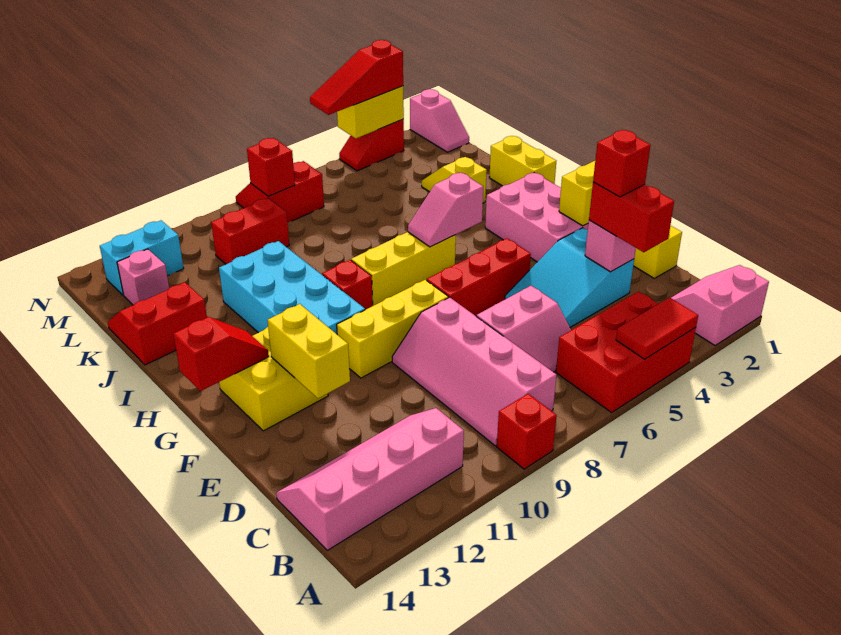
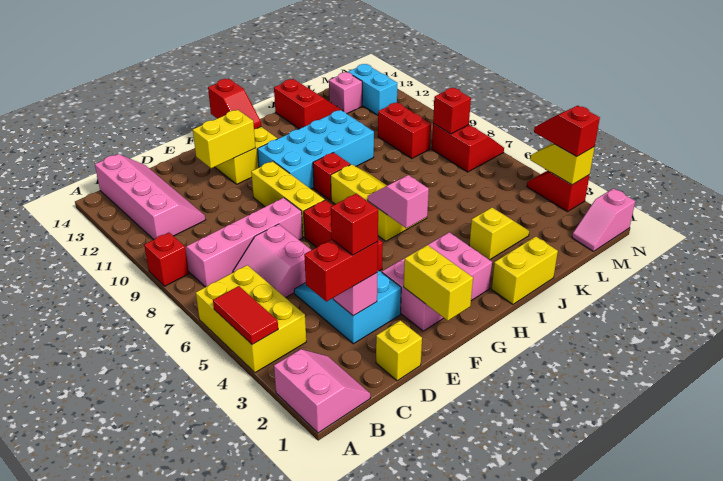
red 2x3 brick [556,291,696,412] -> yellow 2x3 brick [196,265,306,373]
yellow 1x2 brick [337,86,404,138] -> yellow 1x2 slope [530,143,595,185]
red 1x3 slope [310,40,403,115] -> red 1x2 slope [534,106,600,157]

